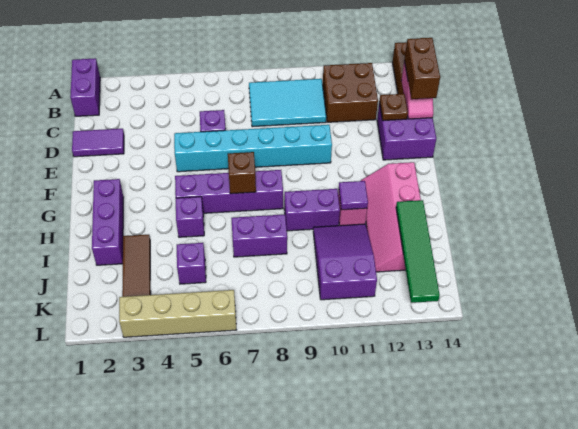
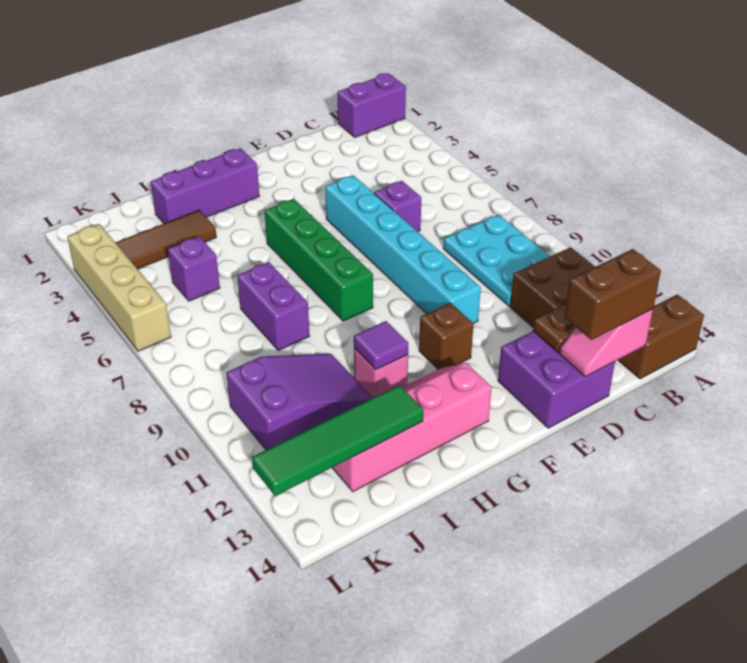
cyan 2x3 tile [249,79,326,127] -> cyan 2x3 plate [443,214,550,306]
purple 1x2 tile [72,129,124,157] -> none
purple 1x4 brick [175,170,283,213] -> green 1x4 brick [265,199,373,321]
brown 1x1 brick [228,152,256,194] -> brown 1x1 brick moved to [419,303,474,369]
purple 1x1 brick [176,197,204,237] -> none
purple 1x2 brick [284,189,340,231] -> none

